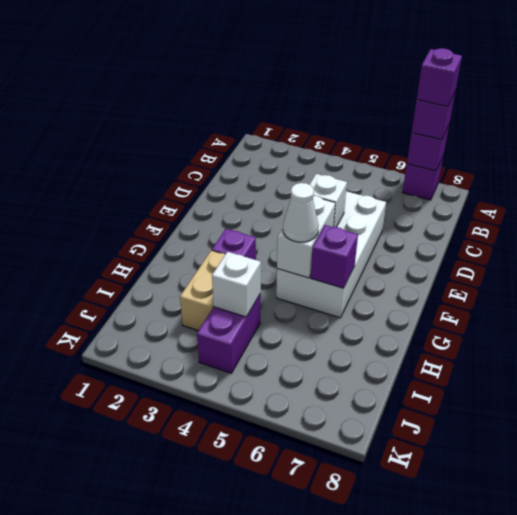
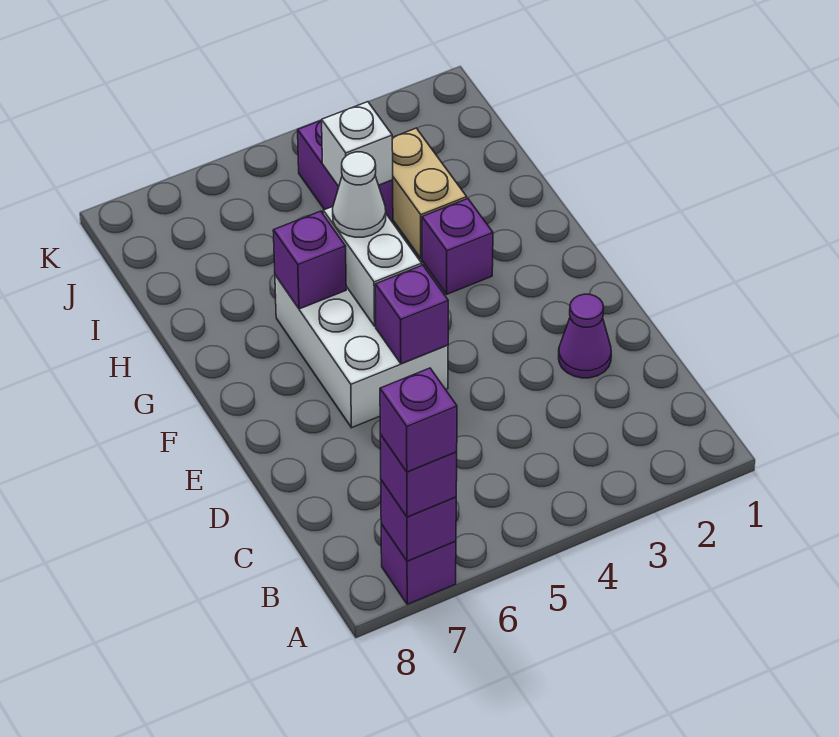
none -> purple 1x1 cone [559,294,611,378]
white 2x4 brick [276,191,386,318] -> white 2x3 brick [275,275,448,428]
white 1x1 brick [309,174,347,227] -> purple 1x1 brick [375,265,448,364]

